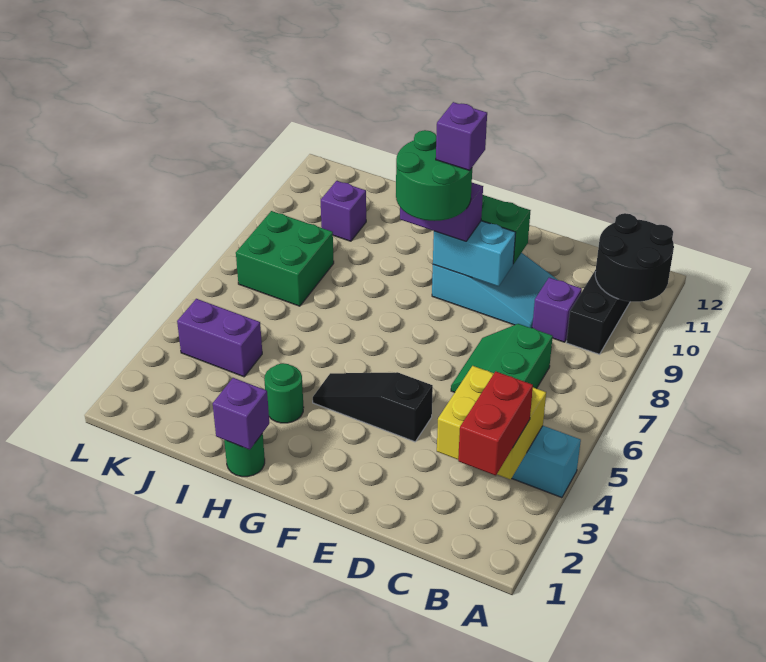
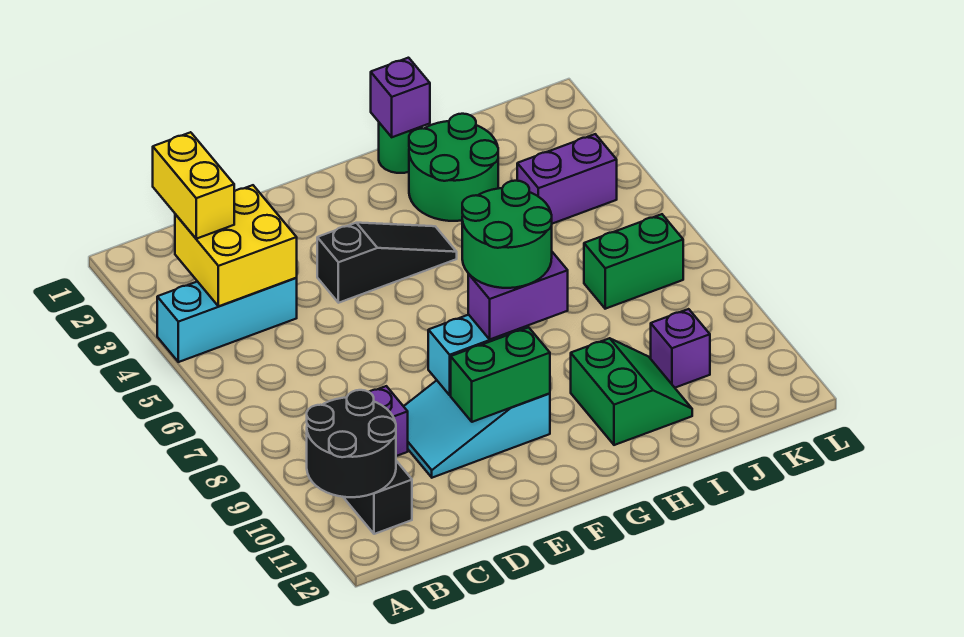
red 1x2 brick [458,371,533,476] -> yellow 1x2 brick [153,132,234,239]
green 2x2 slope [451,324,553,392] -> green 2x2 slope moved to [571,338,692,445]
purple 1x1 brick [436,102,487,170] -> none
green 1x1 round brick [264,363,304,423] -> green 2x2 round brick [409,114,498,221]
green 2x2 brick [236,211,334,306] -> green 1x2 brick [584,214,683,309]

